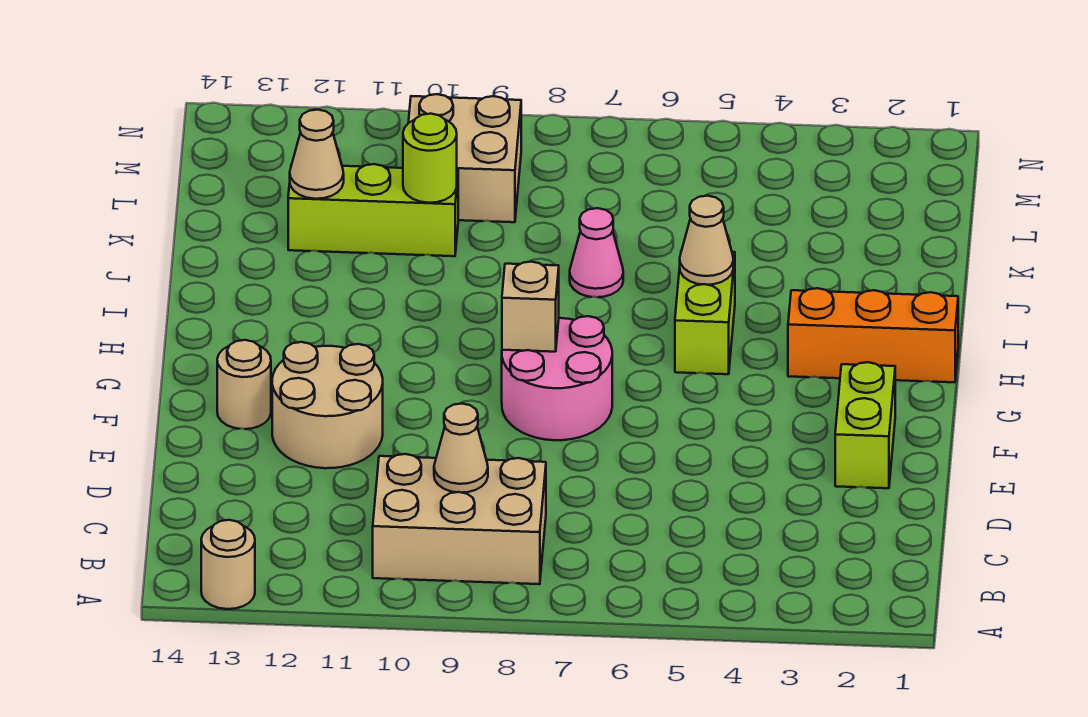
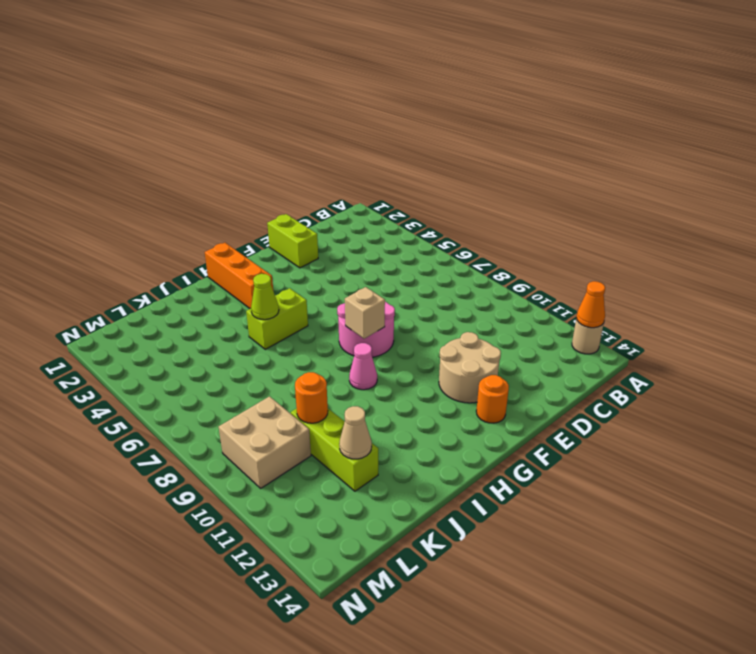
none -> orange 1x1 cone [576,281,605,328]
tan 2x3 brick [373,454,546,584] -> none
tan 1x1 cone [434,404,488,493] -> none
lime 1x2 brick [835,362,895,488] -> lime 1x2 brick turned to [267,214,318,268]
tan 1x1 round brick [217,340,271,429] -> orange 1x1 round brick [476,375,509,423]
tan 1x1 cone [680,196,733,285] -> lime 1x1 cone [251,274,279,320]
pink 1x1 cone [570,208,623,297] -> pink 1x1 cone moved to [349,343,377,390]
lime 1x1 round brick [403,114,457,203] -> orange 1x1 round brick [295,372,328,423]

